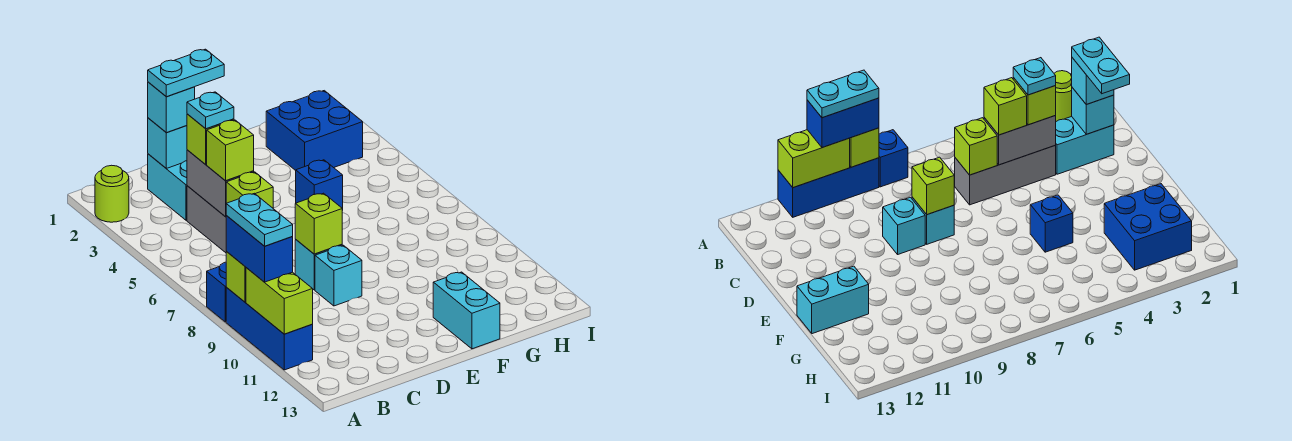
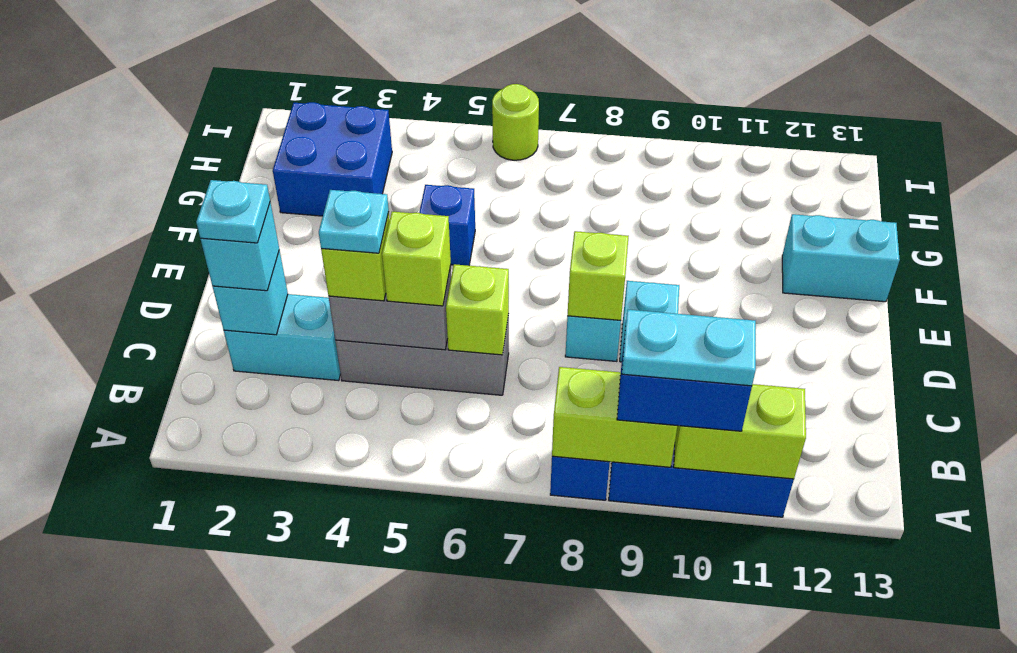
lime 1x1 round brick [95,165,129,222] -> lime 1x1 round brick moved to [492,84,539,160]
lime 1x1 brick [226,251,246,302] -> lime 1x2 brick [552,367,677,467]
cyan 1x2 plate [148,49,224,97] -> cyan 1x1 plate [196,180,270,243]

